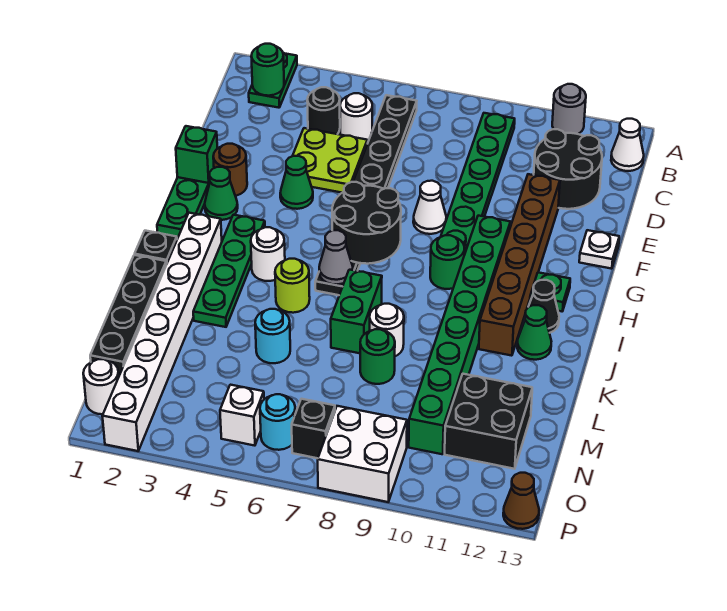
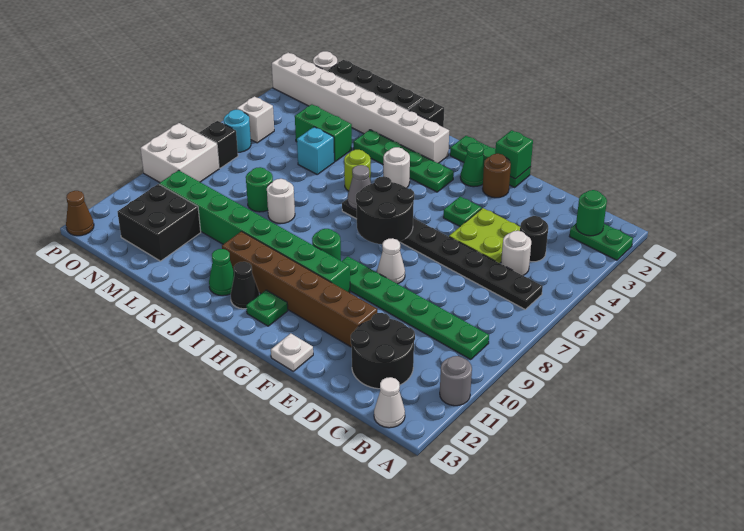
green 1x1 cone [280,156,313,209] -> green 1x1 plate [443,196,482,226]
green 1x2 brick [331,270,382,353] -> green 1x2 brick moved to [295,104,352,161]
cyan 1x1 round brick [255,309,290,363] -> cyan 1x1 brick [297,127,334,174]

